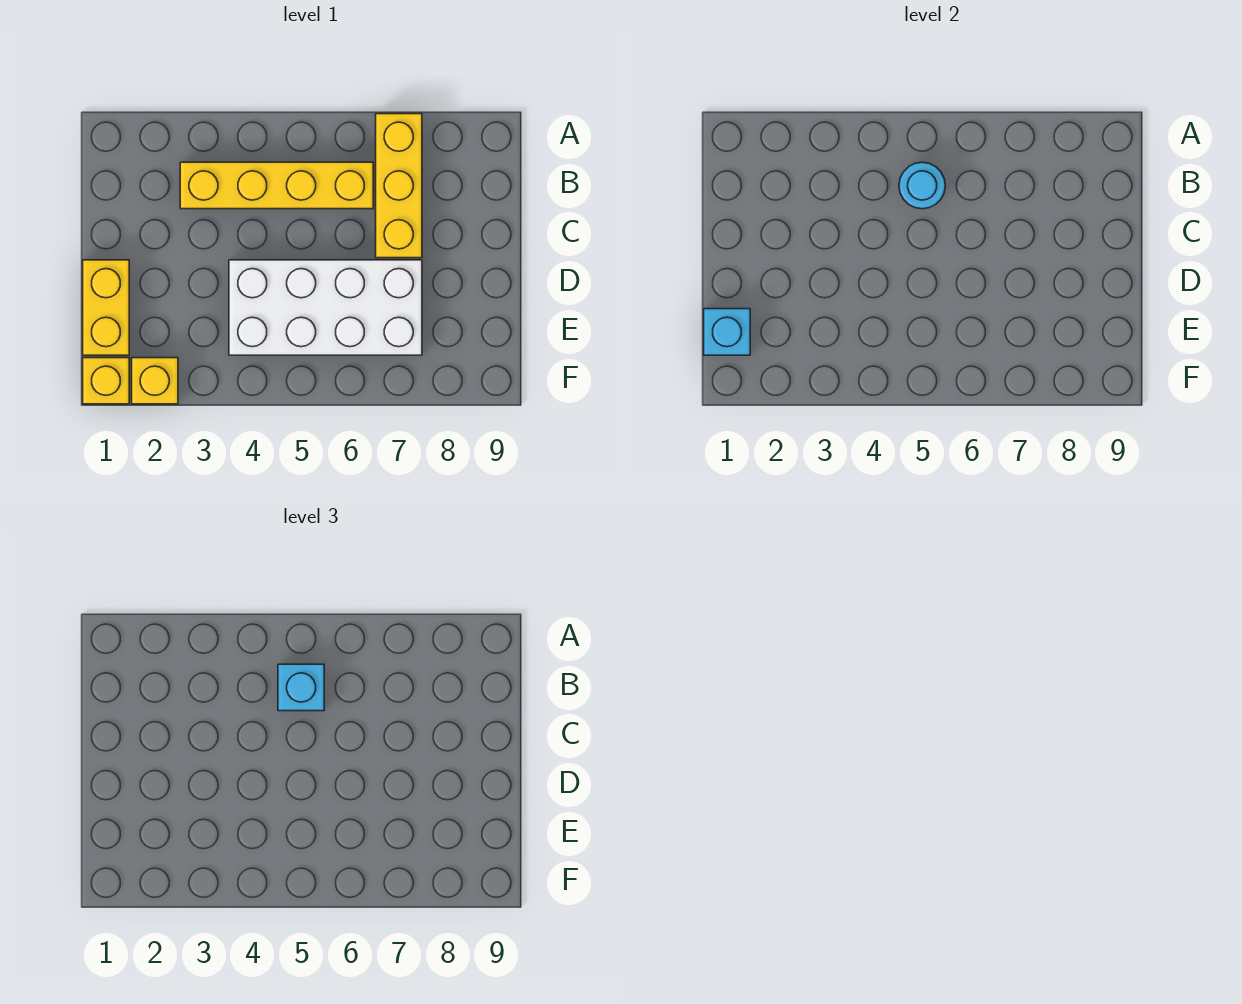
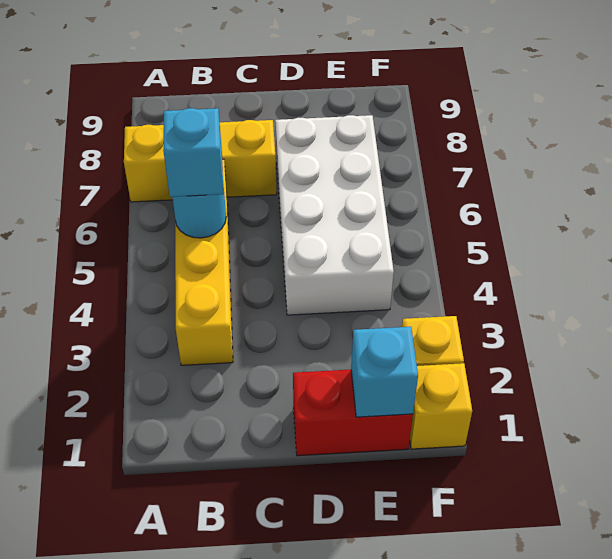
yellow 1x2 brick [83,260,129,355] -> red 1x2 brick [293,370,413,456]

